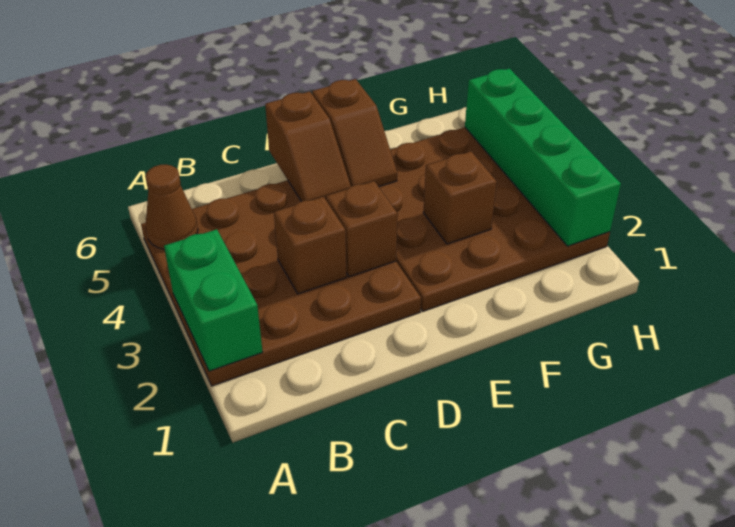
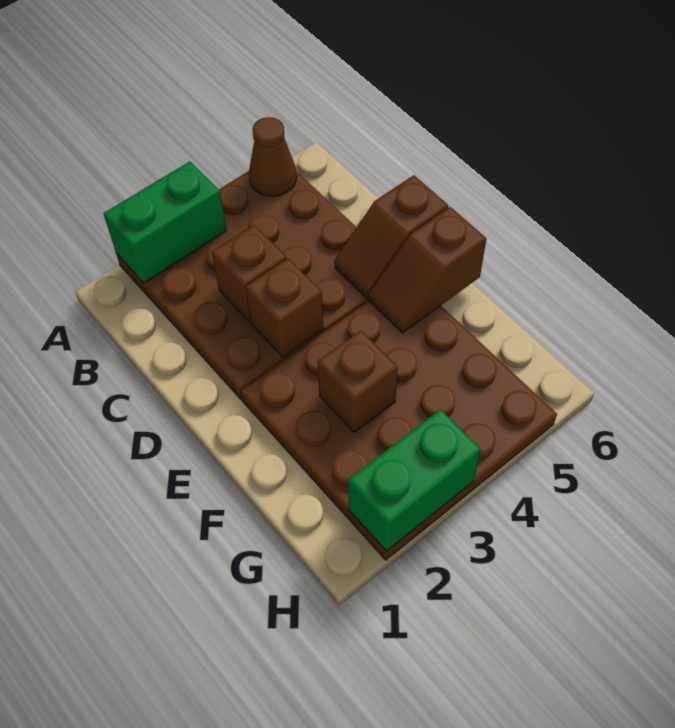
green 1x4 brick [465,68,621,246] -> green 1x2 brick [348,409,481,551]

